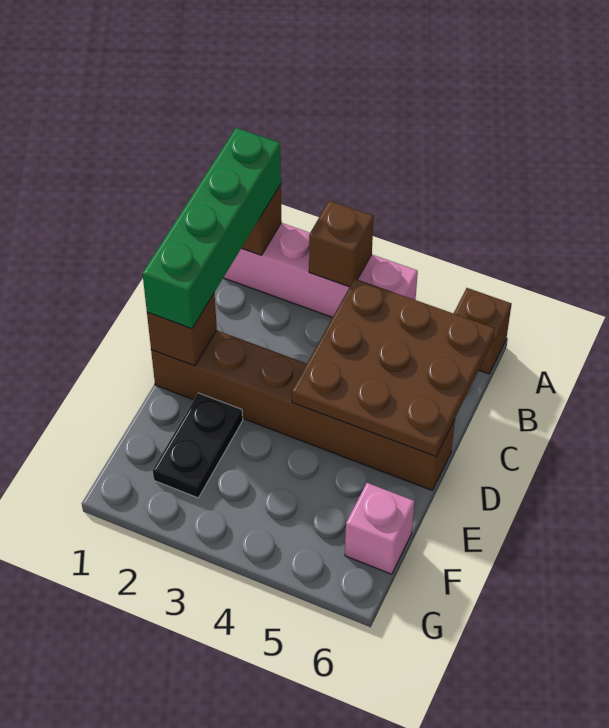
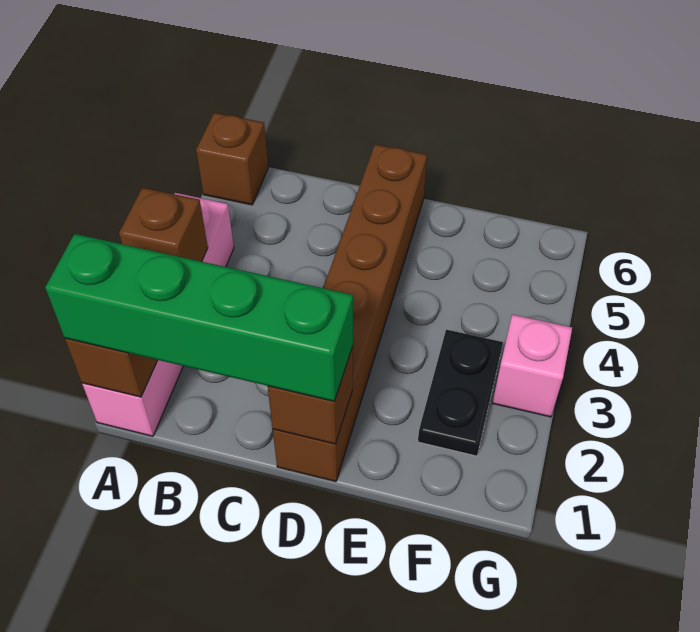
brown 3x3 plate [292,279,495,457] -> none
black 1x2 plate [153,393,243,498] -> black 1x2 plate turned to [418,330,503,456]
pink 1x1 brick [345,483,415,574] -> pink 1x1 brick moved to [493,314,572,417]

